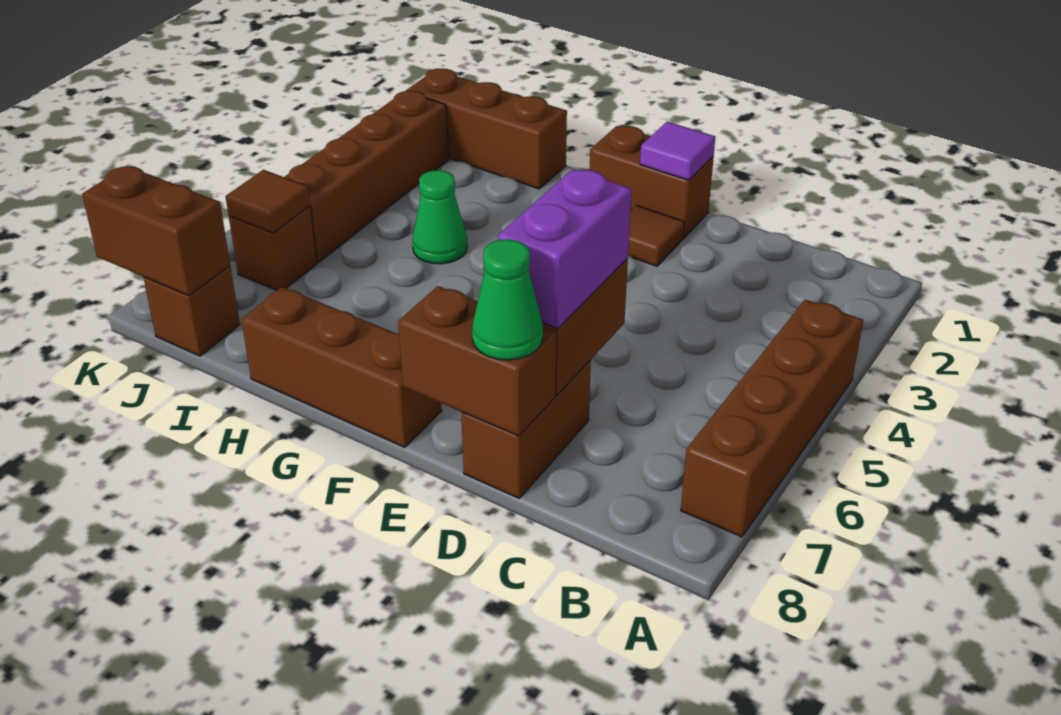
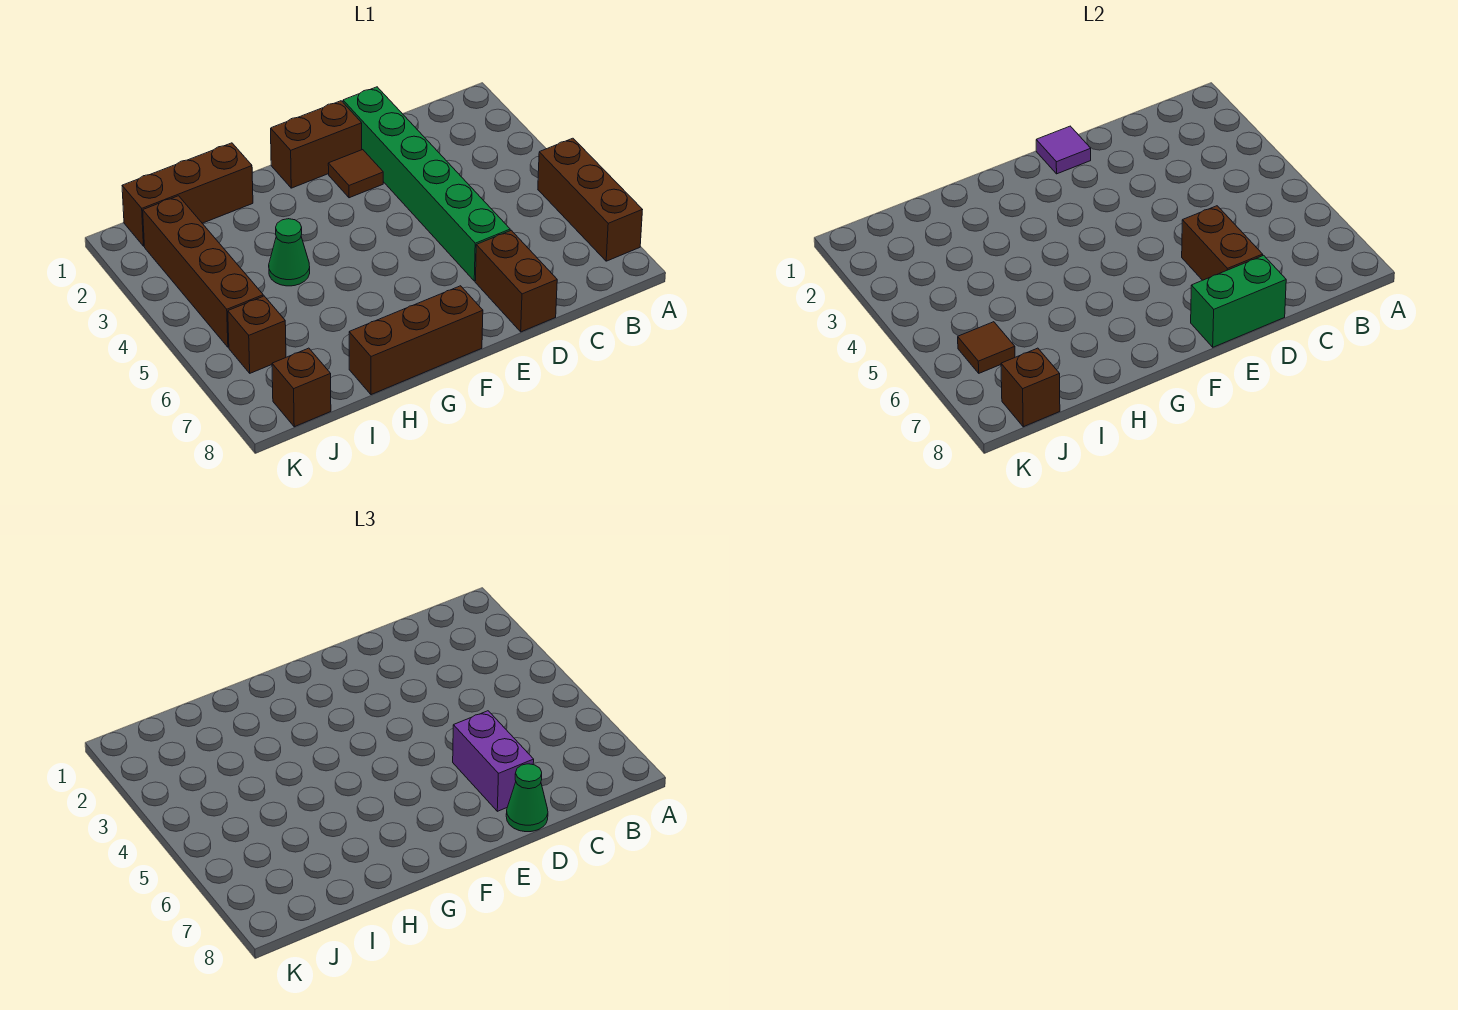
brown 1x4 brick [681,300,863,537] -> brown 1x3 brick [538,138,642,261]
none -> green 1x6 brick [343,87,510,281]
brown 1x2 brick [398,286,556,436] -> green 1x2 brick [1191,255,1286,347]
brown 1x2 brick [82,166,230,296] -> brown 1x1 brick [1001,348,1060,427]

